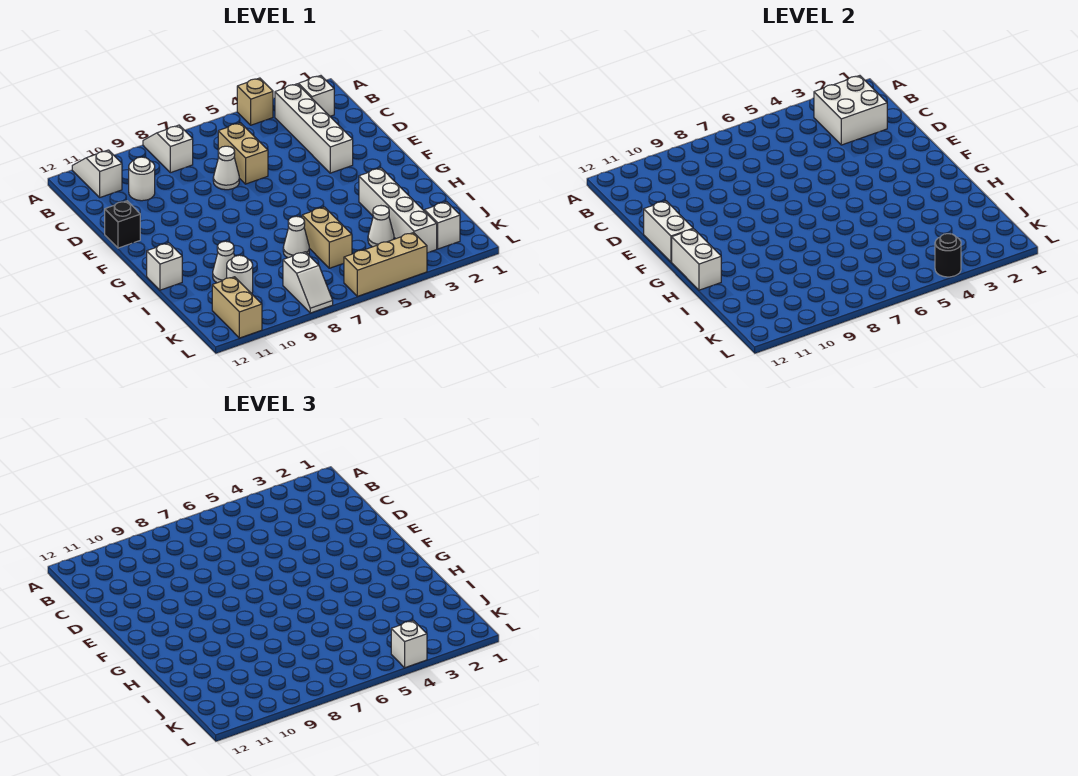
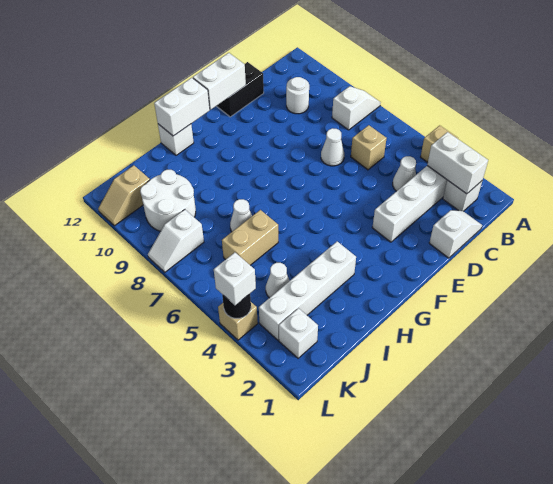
white 1x2 slope [72,150,122,197] -> white 1x2 slope moved to [429,210,482,258]
white 2x2 brick [814,76,887,145] -> white 1x2 brick [427,132,488,194]
tan 1x2 brick [218,123,268,184] -> tan 1x1 brick [351,125,387,170]
black 1x1 brick [105,201,140,248] -> black 1x2 brick [217,62,264,117]
white 1x1 cone [213,241,235,283] -> white 1x1 cone moved to [393,156,416,191]
white 1x1 round brick [227,255,253,294] -> white 2x2 round brick [140,170,196,231]
tan 1x2 brick [212,277,262,338] -> tan 1x2 slope [98,165,150,226]
tan 1x3 brick [344,233,427,296] -> tan 1x1 brick [218,302,258,340]

